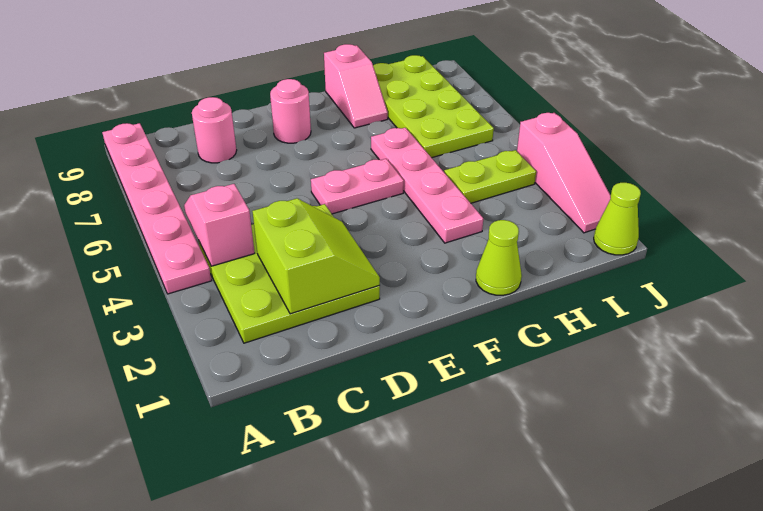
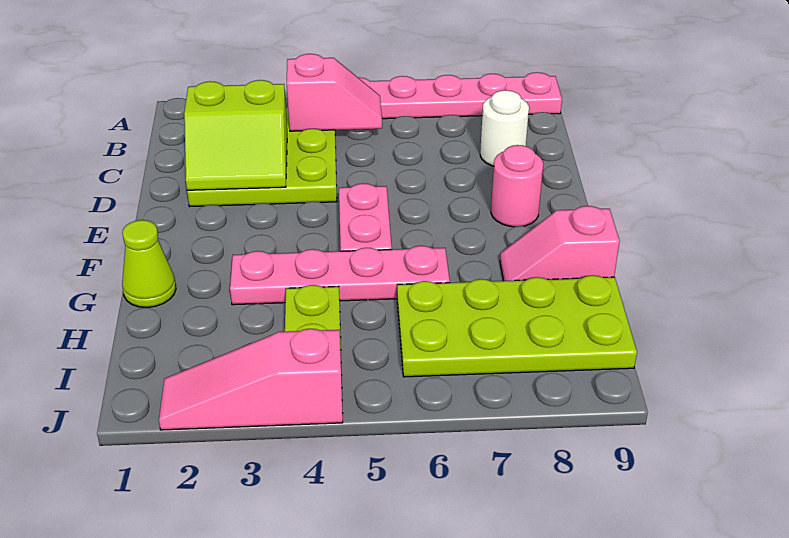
pink 1x1 round brick [192,97,237,163] -> white 1x1 round brick [480,90,529,166]
lime 1x1 cone [594,183,641,255] -> none

